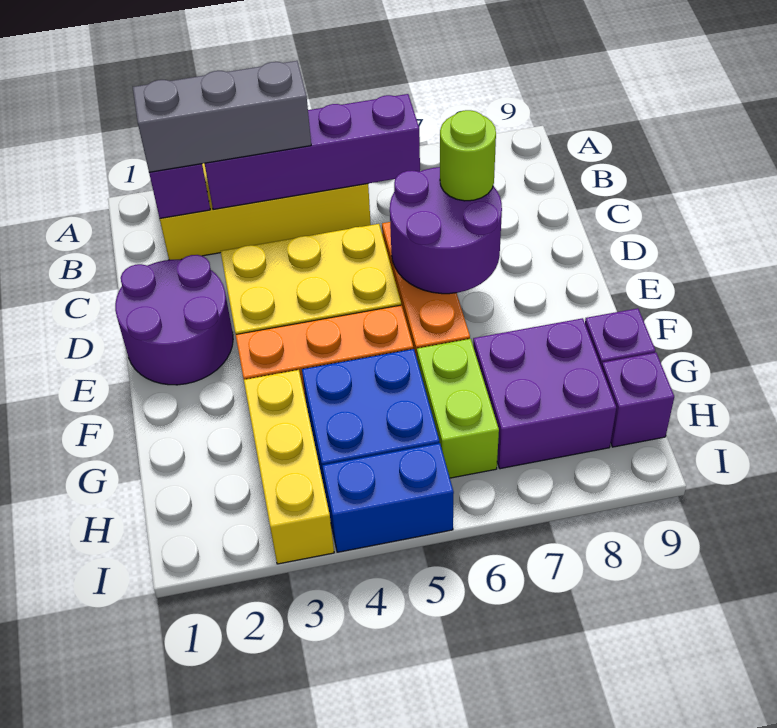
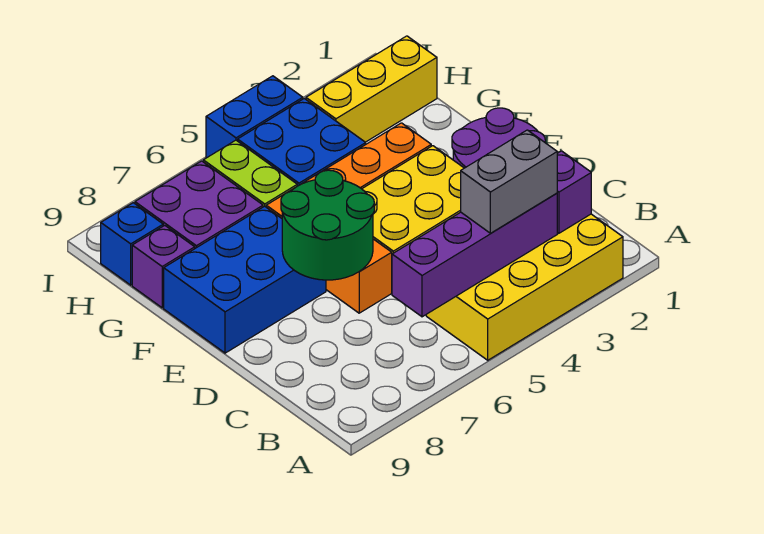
grey 1x3 brick [133,61,311,172] -> grey 1x2 brick [461,130,557,233]
purple 2x2 round brick [390,167,502,294] -> green 2x2 round brick [281,170,374,280]
lime 1x1 round brick [440,110,496,201] -> none
none -> blue 2x3 brick [164,206,326,353]
yellow 1x3 brick [244,370,334,564] -> yellow 1x3 brick turned to [306,36,437,142]
purple 1x1 brick [602,353,674,447] -> blue 1x1 brick [101,203,163,285]

